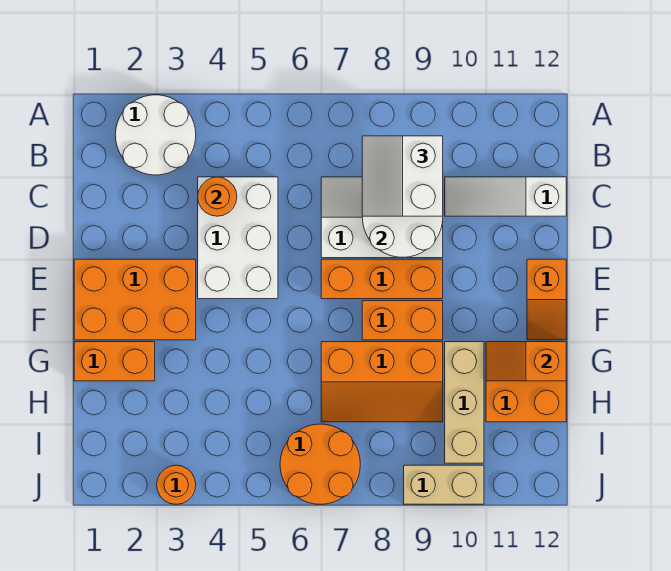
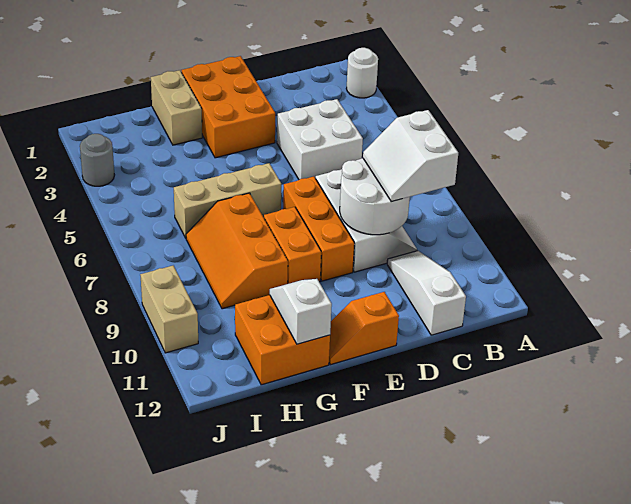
white 2x2 round brick [115,95,196,175] -> white 1x1 round brick [346,48,378,98]
white 2x2 slope [362,136,443,216] -> white 2x2 slope turned to [363,110,458,202]
white 2x3 brick [198,177,278,299] -> white 2x2 brick [277,99,363,180]
orange 1x1 round brick [198,177,237,216] -> none
orange 1x2 brick [74,342,155,381] -> tan 1x2 brick [151,70,202,145]
tan 1x3 brick [445,342,484,463] -> tan 1x3 brick moved to [174,163,281,238]
orange 1x2 slope [486,342,566,381] -> white 1x2 slope [270,279,332,344]
orange 2x2 round brick [280,424,360,504] -> none
orange 1x1 round brick [157,465,196,504] -> grey 1x1 round brick [80,134,114,186]

